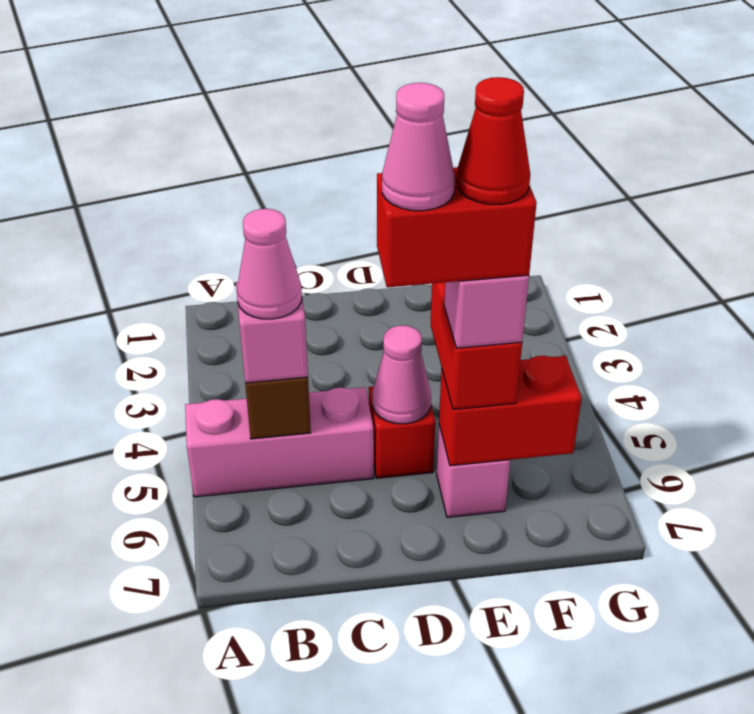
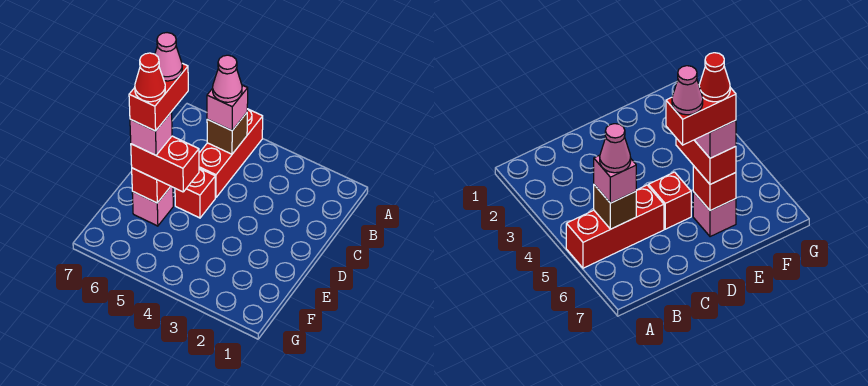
pink 1x3 brick [185,387,374,497] -> red 1x3 brick [199,109,263,198]
pink 1x1 cone [372,325,431,424] -> none
red 1x2 brick [439,356,582,466] -> red 1x1 brick [132,168,171,203]

